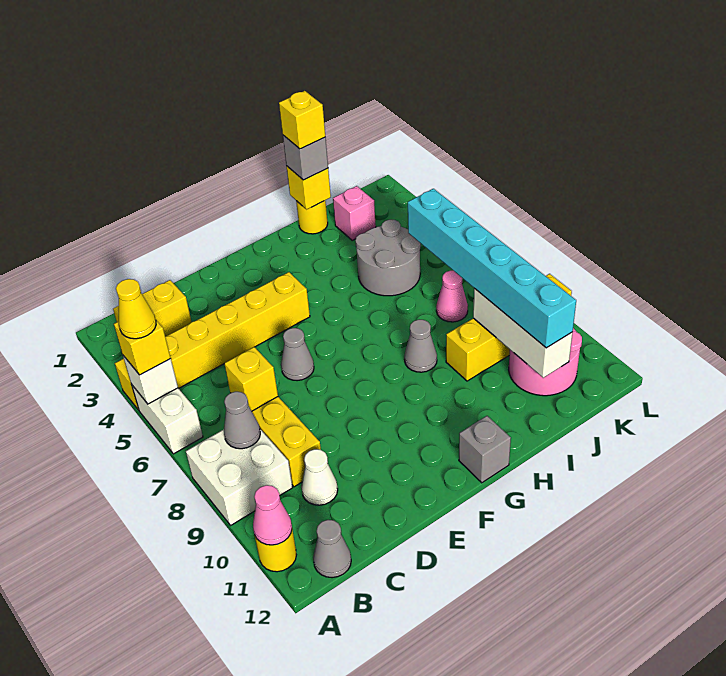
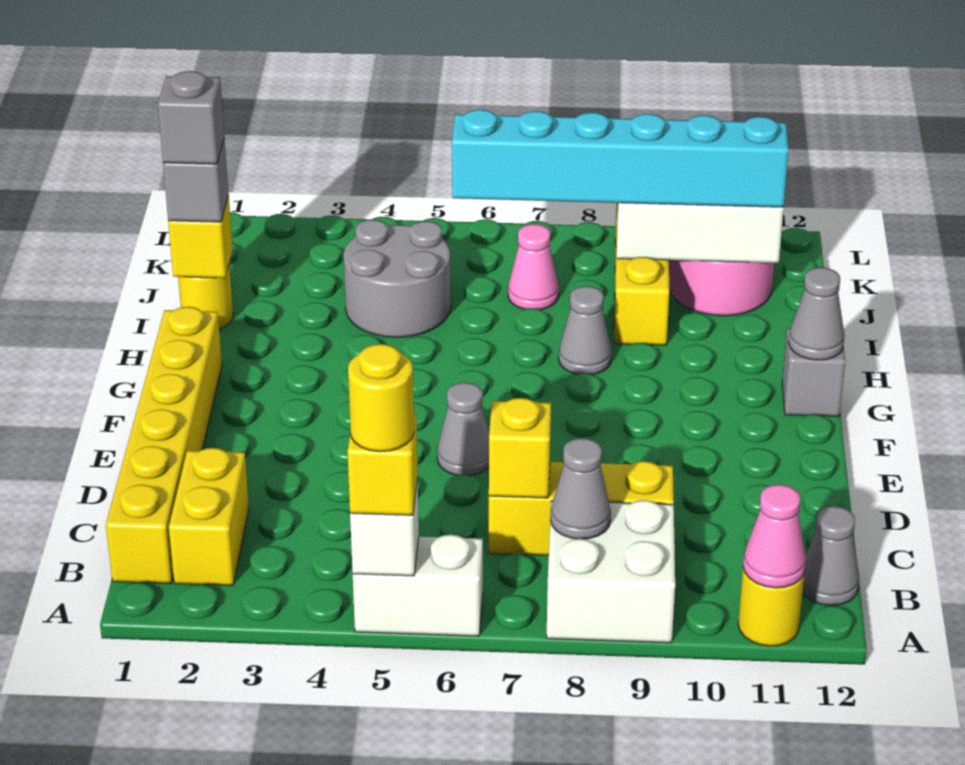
yellow 1x6 brick [115,272,310,410] -> yellow 1x6 brick moved to [106,307,222,584]
yellow 1x1 cone [116,279,156,339] -> yellow 1x1 round brick [348,344,414,452]
white 1x1 cone [301,449,338,505] -> none
none -> grey 1x1 cone [789,267,845,360]
yellow 1x1 brick [279,91,325,149] -> grey 1x1 brick [158,71,224,164]
pink 1x1 brick [333,186,376,240] -> none

